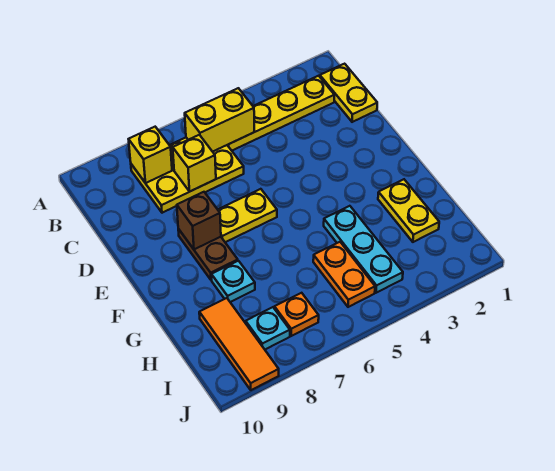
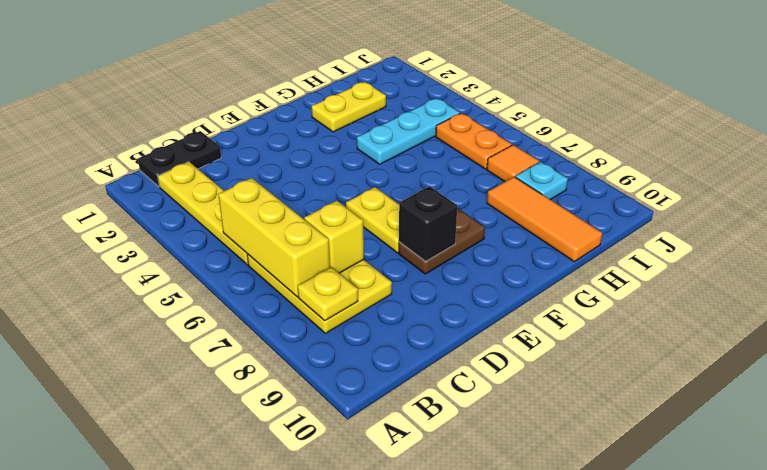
yellow 1x2 plate [320,64,377,122] -> black 1x2 plate [138,131,221,187]
yellow 1x2 brick [185,88,254,152] -> yellow 1x3 brick [218,178,330,297]
yellow 1x1 brick [129,127,172,183] -> yellow 1x1 plate [298,267,358,321]
brown 1x1 brick [177,192,221,249] -> black 1x1 brick [399,186,457,261]
cyan 1x1 plate [211,261,255,302] -> none
orange 1x2 plate [313,242,375,307] -> orange 1x2 plate turned to [436,113,512,169]
orange 1x3 tile [199,298,279,390] -> orange 1x3 tile turned to [487,177,602,261]
orange 1x1 plate [274,293,319,336] -> orange 1x1 tile [487,145,539,182]

